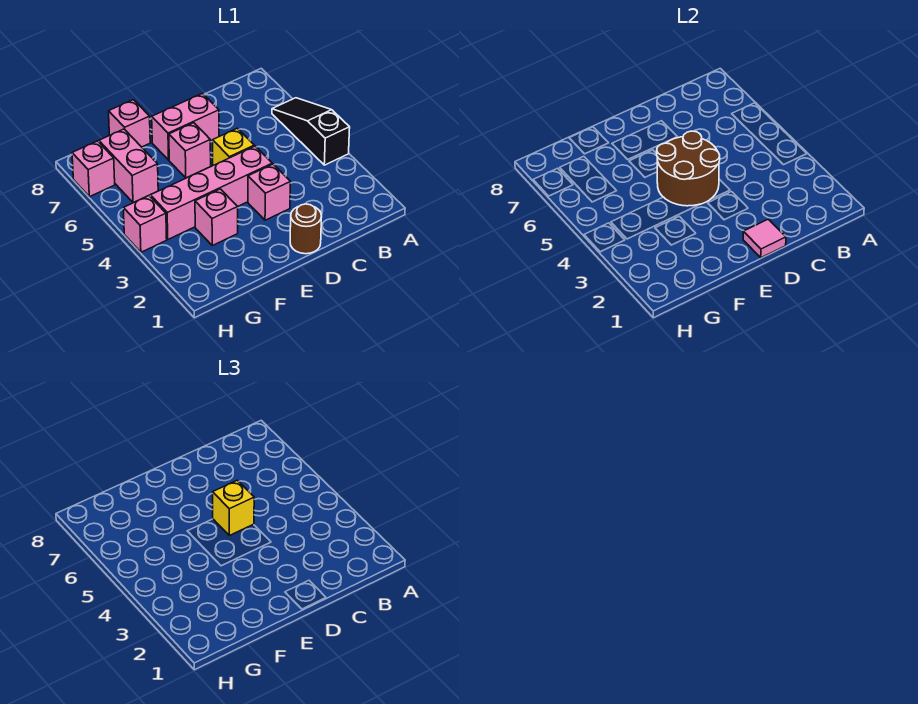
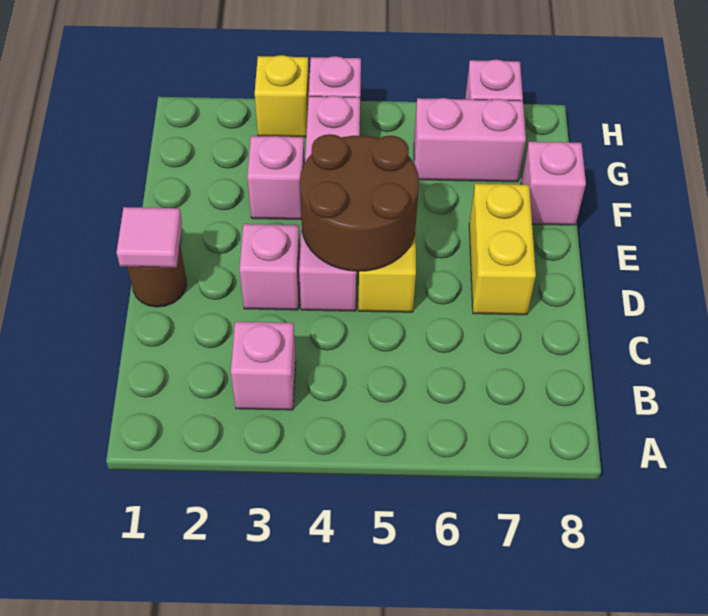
black 1x3 slope [272,98,350,165] -> none
yellow 1x1 brick [213,480,254,535] -> yellow 1x1 brick moved to [255,55,309,137]
pink 1x2 brick [152,93,219,160] -> yellow 1x2 brick [469,184,536,315]
pink 1x1 brick [169,123,211,178] -> pink 1x1 brick moved to [231,322,296,410]

